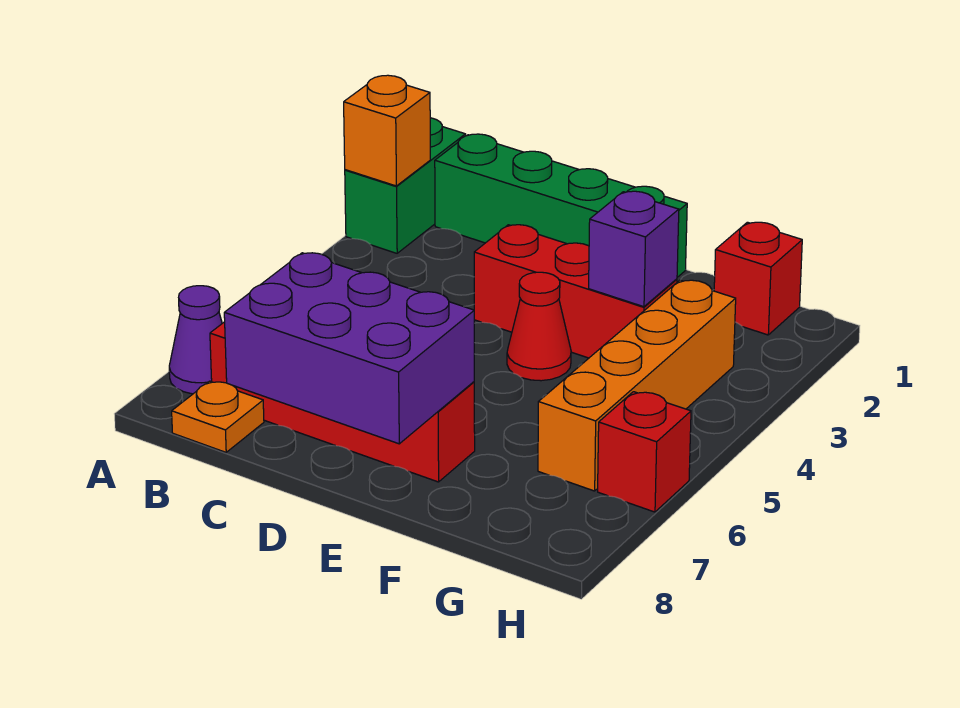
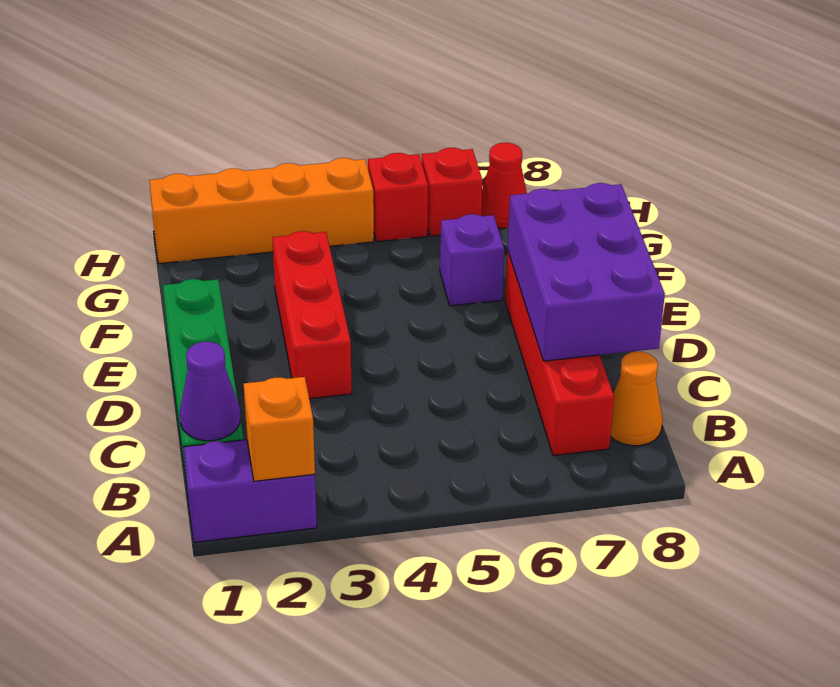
green 1x2 brick [345,118,466,253] -> purple 1x2 brick [184,440,317,542]
purple 1x1 cone [169,286,222,394] -> purple 1x1 cone moved to [180,342,240,441]
orange 1x1 plate [172,381,264,452] -> orange 1x1 cone [611,352,663,446]
red 1x1 cone [507,272,571,381] -> red 1x1 cone moved to [481,143,527,228]
purple 1x1 brick [589,191,679,307] -> purple 1x1 brick moved to [440,214,504,306]
red 1x1 brick [714,222,802,335] -> red 1x1 brick moved to [368,153,428,242]
orange 1x4 brick [538,280,736,491] -> orange 1x4 brick moved to [149,158,374,264]

